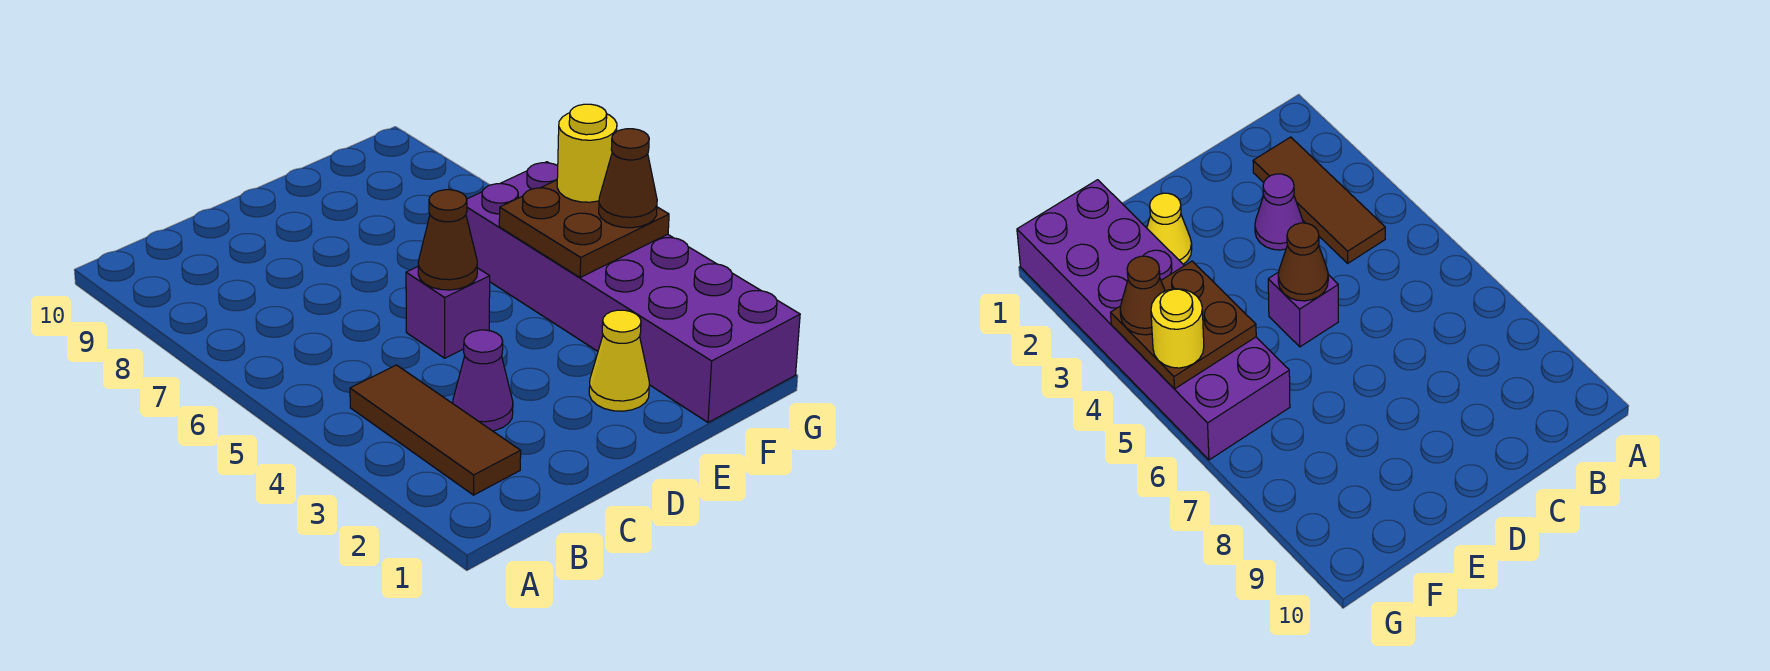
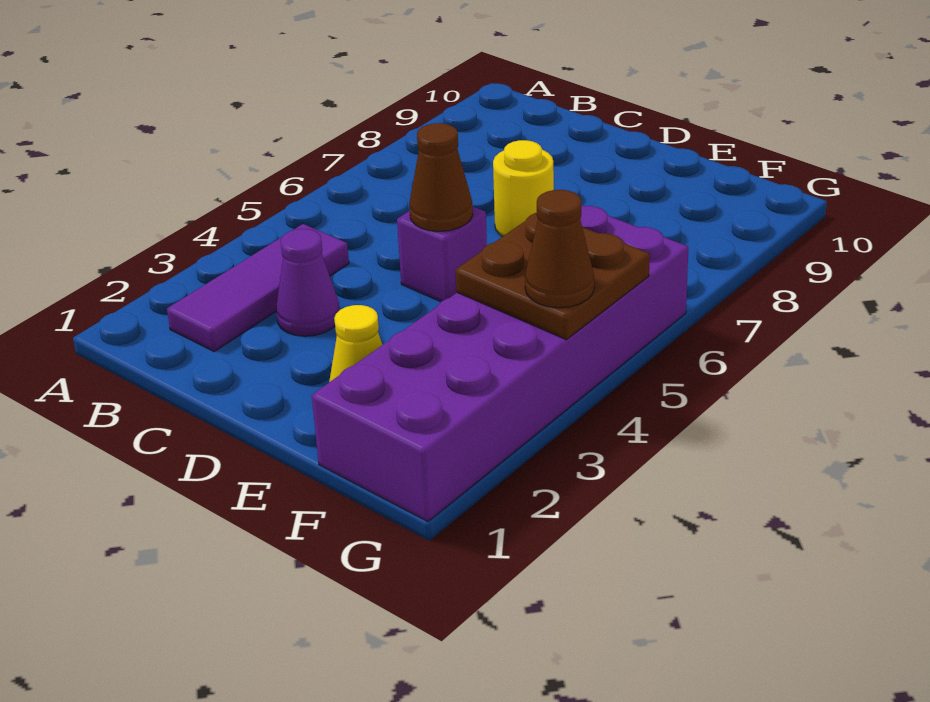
brown 1x3 tile [350,365,521,495] -> purple 1x3 tile [167,224,349,351]
yellow 1x1 round brick [557,104,617,202] -> yellow 1x1 round brick moved to [493,140,554,236]

